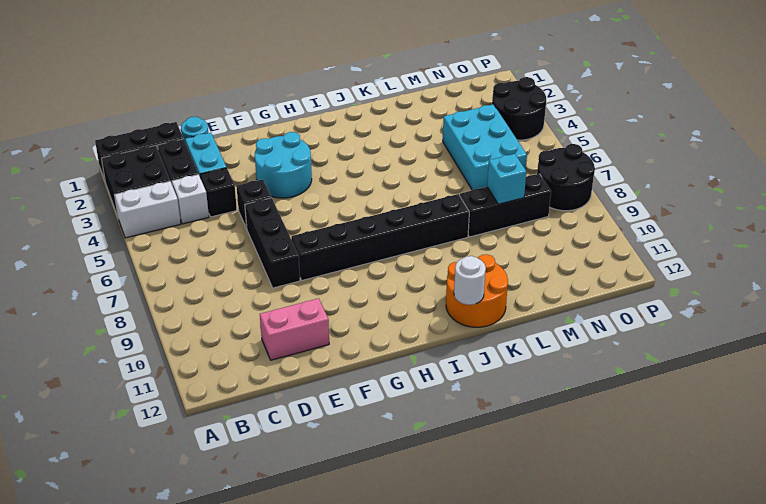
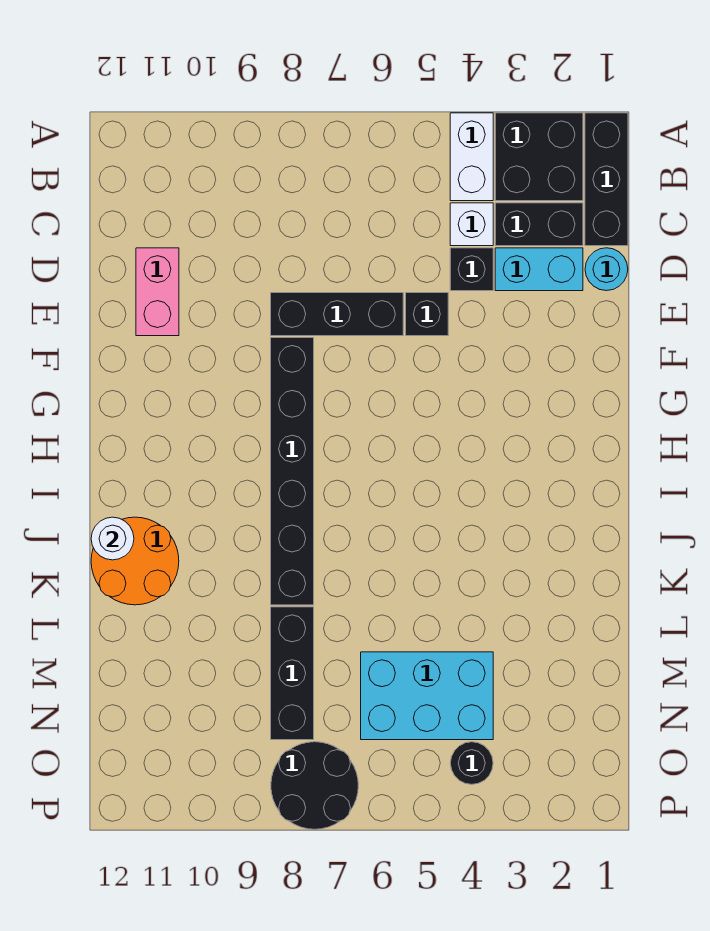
cyan 2x2 round brick [255,132,312,198] -> none
cyan 1x1 brick [487,154,526,204] -> none
black 2x2 round brick [492,77,546,140] -> black 1x1 round brick [450,742,493,784]

